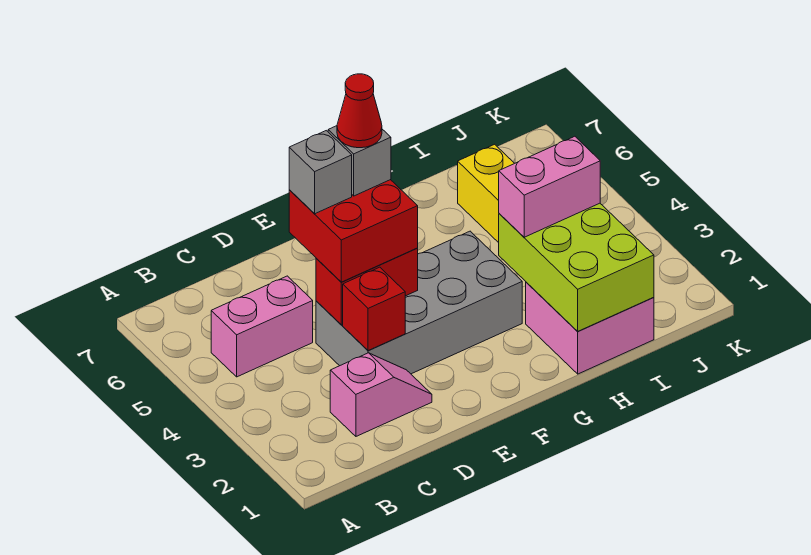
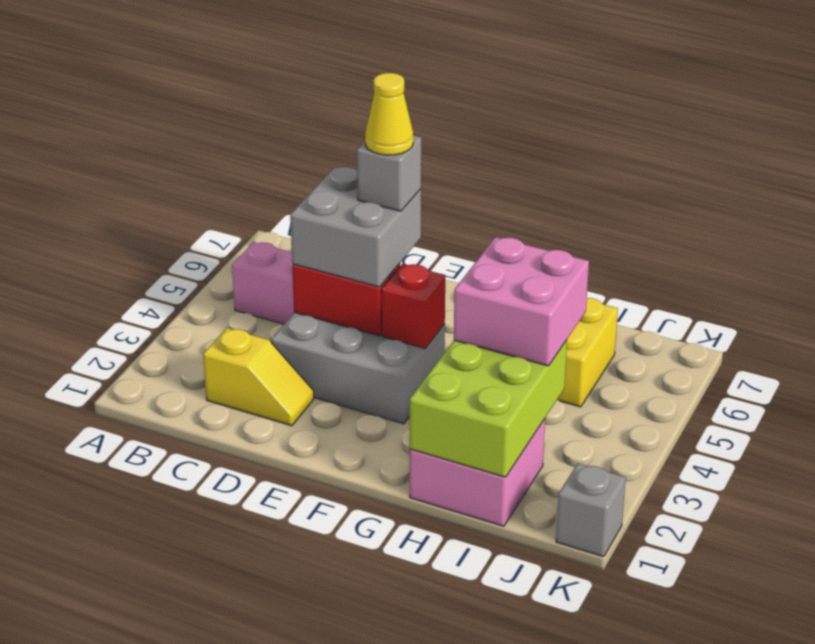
pink 1x2 slope [330,353,432,436] -> yellow 1x2 slope [203,328,314,426]
grey 2x4 brick [316,231,522,374] -> grey 2x3 brick [271,312,445,424]
red 1x1 brick [343,267,405,351] -> red 1x1 brick moved to [382,264,445,348]
red 2x2 brick [289,180,418,282] -> grey 2x2 brick [290,167,421,287]
grey 1x1 brick [289,131,352,214] -> grey 1x1 brick moved to [556,463,626,557]
red 1x1 cone [337,74,382,148] -> yellow 1x1 cone [365,73,413,155]
pink 1x2 brick [499,136,600,237] -> pink 2x2 brick [454,237,589,366]

